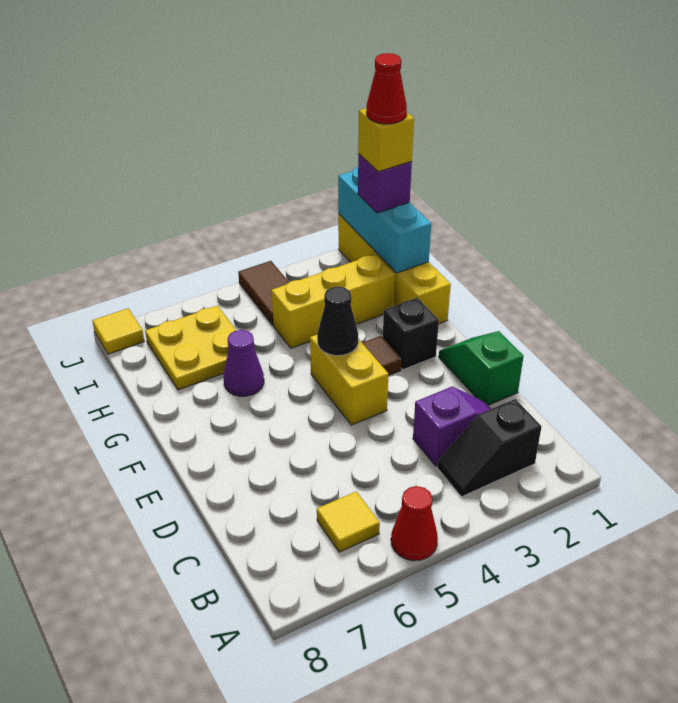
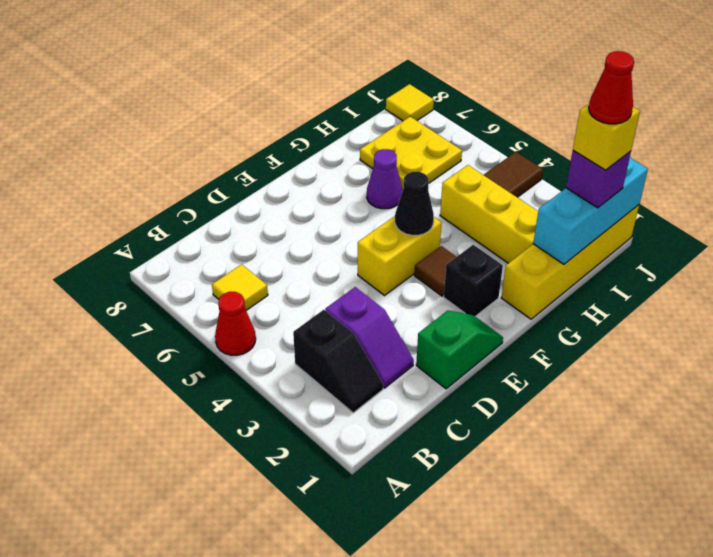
black 1x2 slope [437,399,542,497] -> black 1x2 slope turned to [293,310,383,413]

